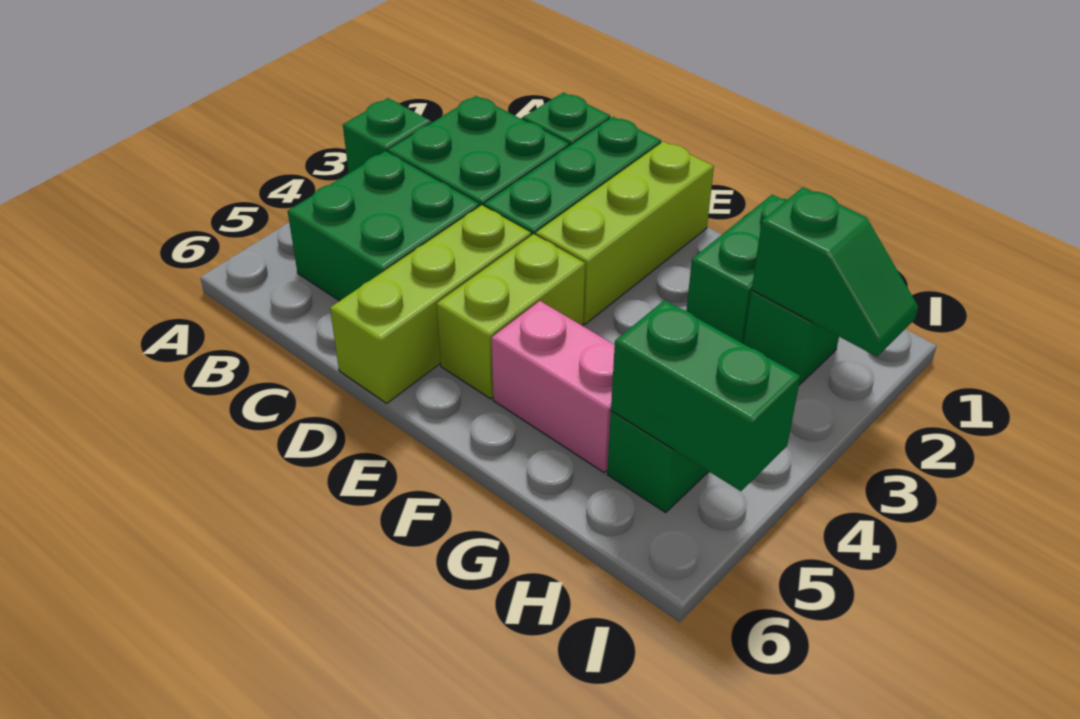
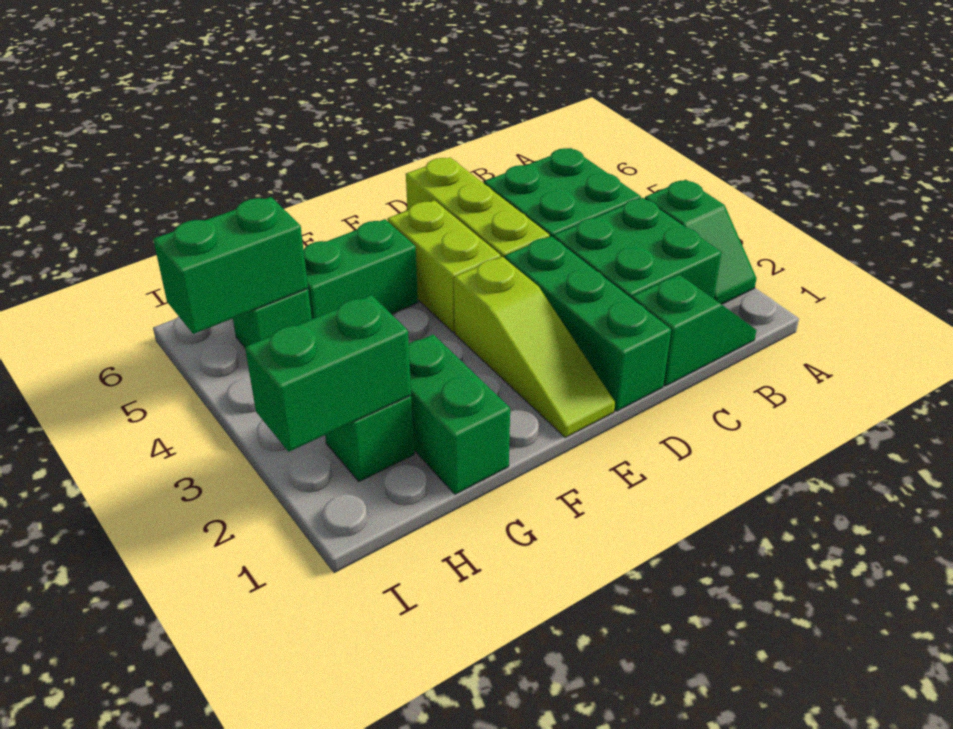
lime 1x3 brick [536,141,714,324] -> lime 1x3 slope [454,257,615,437]
pink 1x2 brick [492,301,615,472] -> green 1x2 brick [304,219,418,319]
green 1x2 slope [752,187,918,356] -> green 1x2 brick [245,295,411,452]

